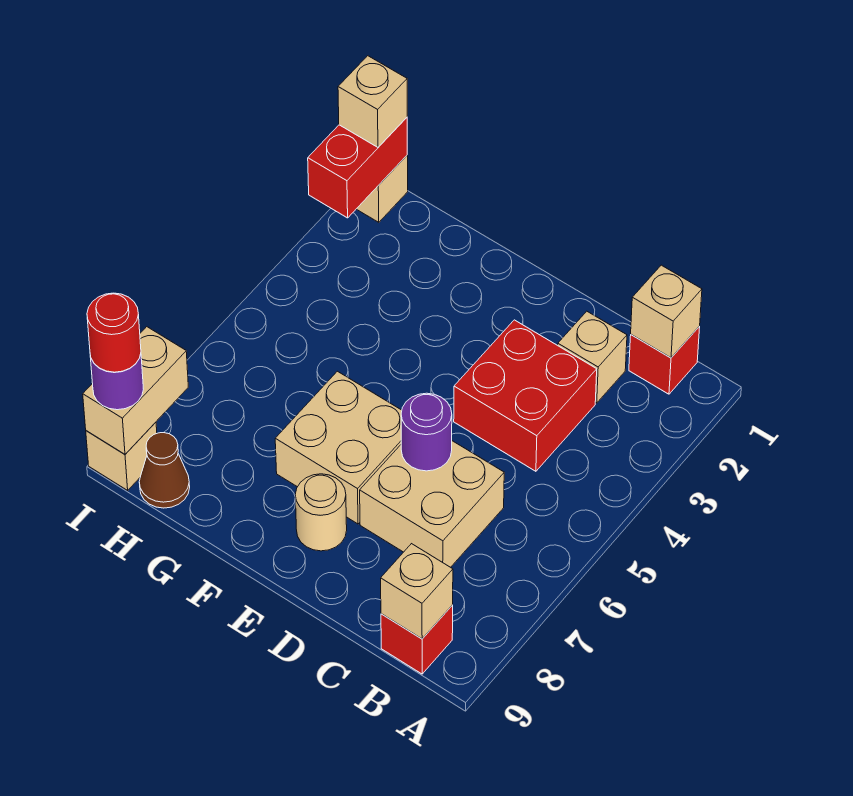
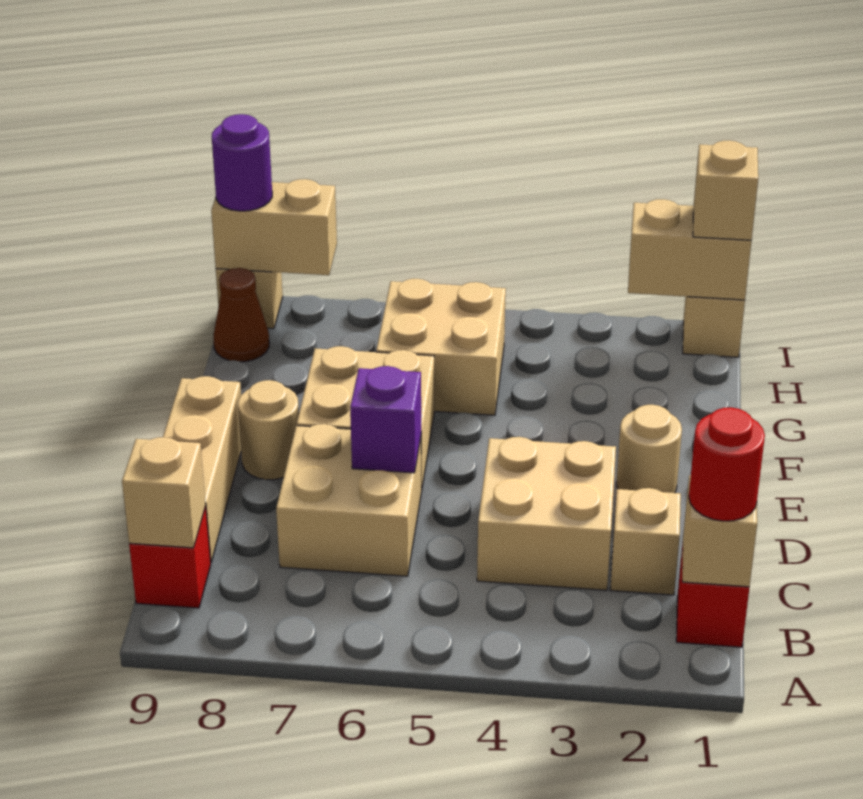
red 2x2 brick [454,320,597,471] -> tan 2x2 brick [477,437,616,590]
none -> tan 1x3 brick [163,376,241,562]
purple 1x1 round brick [401,393,452,471] -> purple 1x1 brick [350,366,421,473]
none -> tan 1x1 round brick [616,405,682,493]
none -> tan 2x2 brick [376,279,506,415]
red 1x2 brick [308,118,407,218] -> tan 1x2 brick [628,199,752,300]
red 1x1 round brick [87,293,141,372] -> red 1x1 round brick moved to [689,407,765,521]

